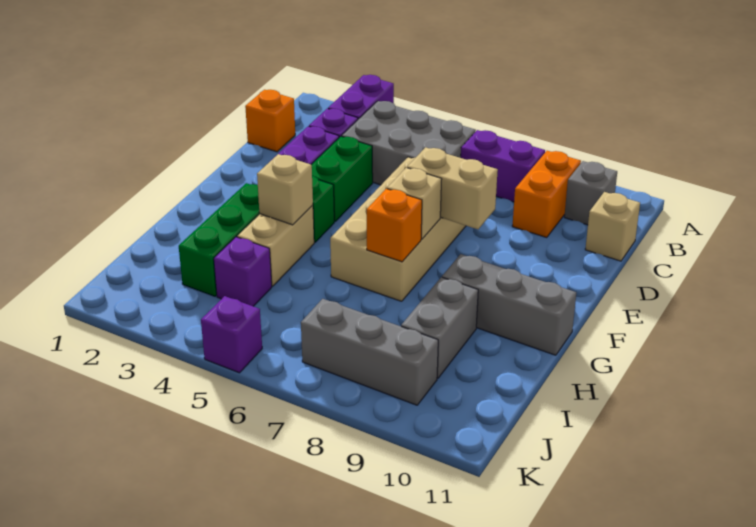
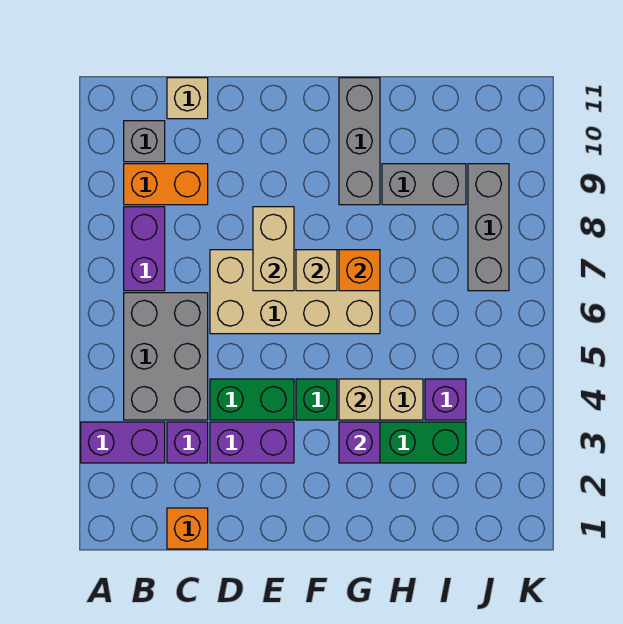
purple 1x1 brick [201,296,262,373] -> purple 1x1 brick moved to [339,422,380,463]

